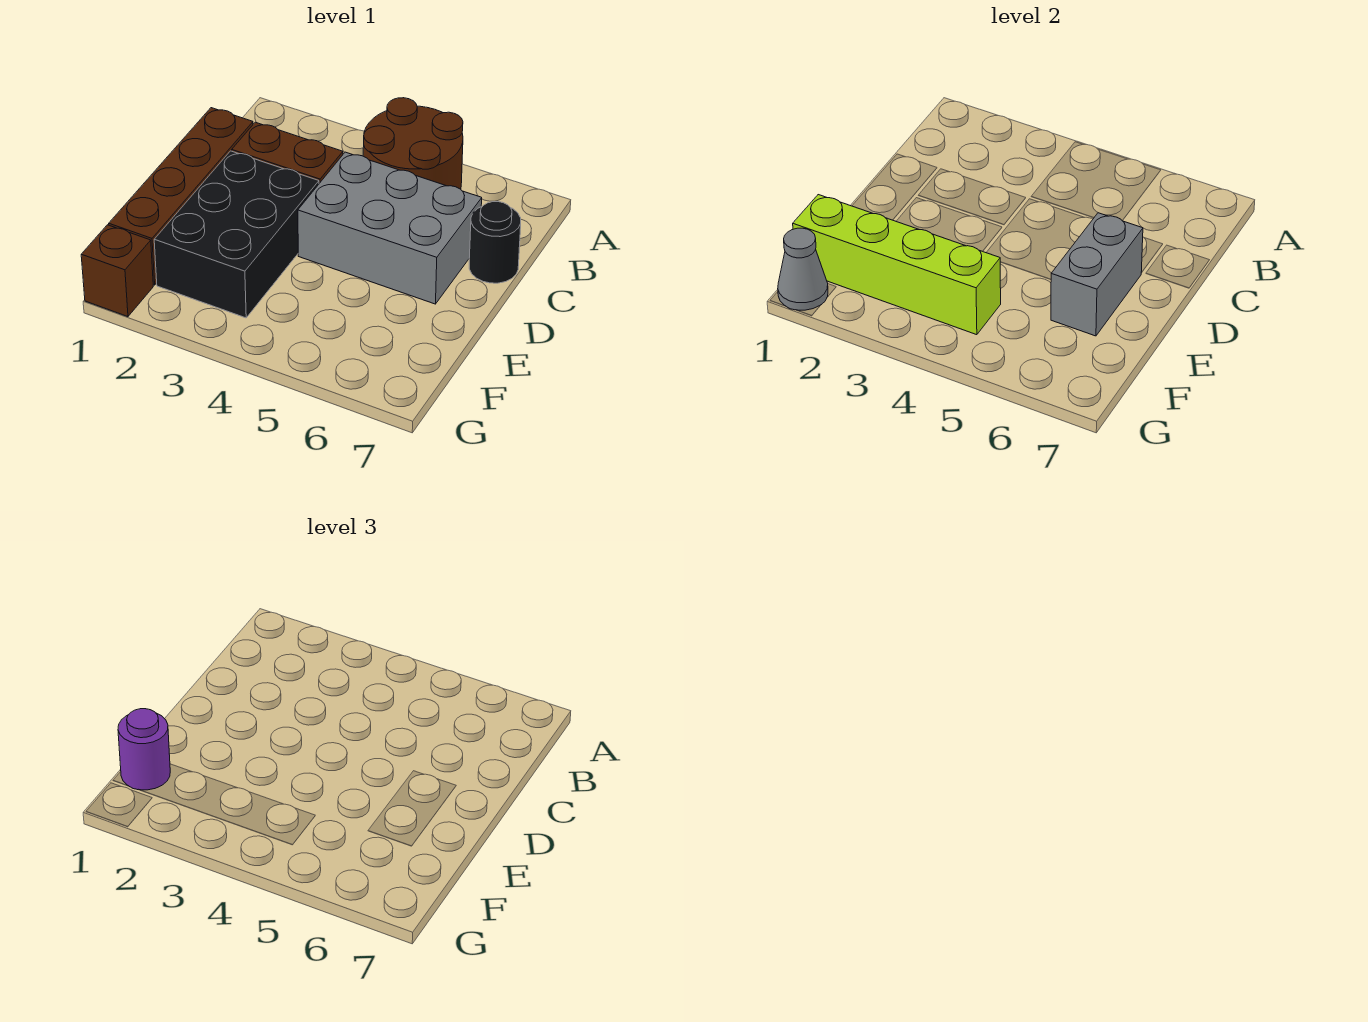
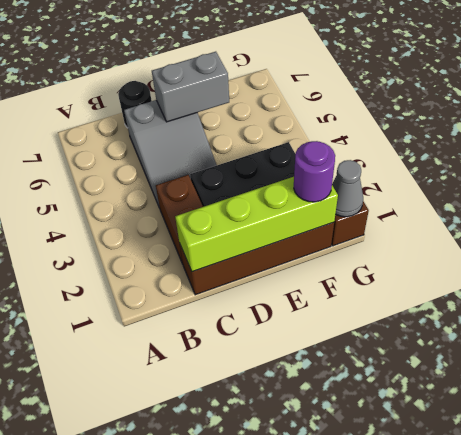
brown 2x2 round brick [363,98,463,189] -> none
grey 2x3 brick [298,152,482,304] -> grey 2x3 slope [124,100,217,206]
lime 1x4 brick [793,195,1001,335] -> lime 1x4 brick turned to [175,177,338,272]

